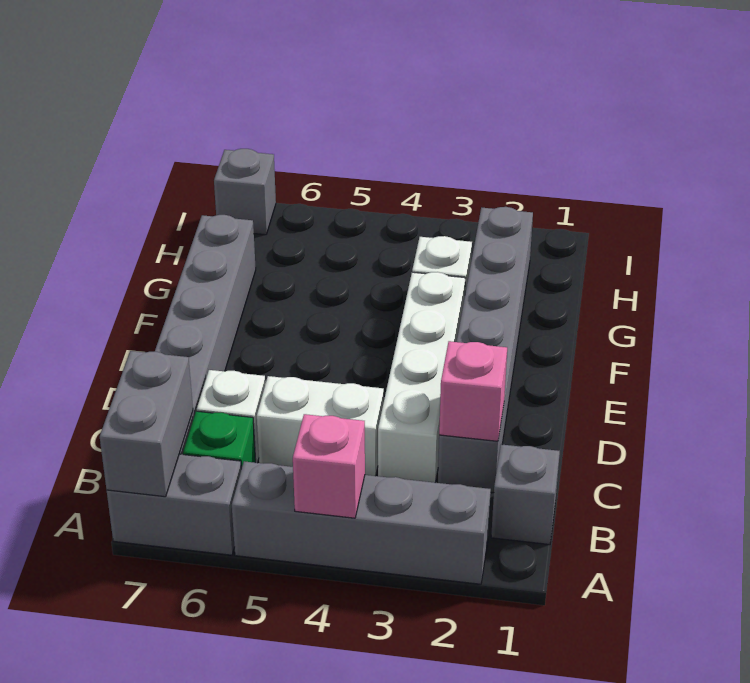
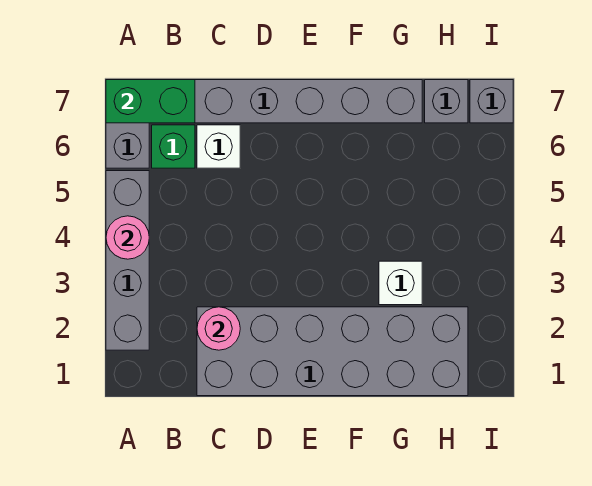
pink 1x1 brick [293,414,365,518] -> pink 1x1 round brick [106,216,149,259]
grey 1x2 brick [100,351,193,497] -> green 1x2 brick [106,80,195,123]
grey 1x1 brick [491,444,560,545] -> grey 1x1 brick moved to [425,80,468,123]
grey 1x6 brick [438,207,533,493] -> grey 2x6 brick [197,307,468,396]
pink 1x1 brick [439,341,507,441] -> pink 1x1 round brick [197,307,240,350]
white 1x4 brick [378,272,465,483] -> none
white 1x2 brick [257,376,384,476] -> none

